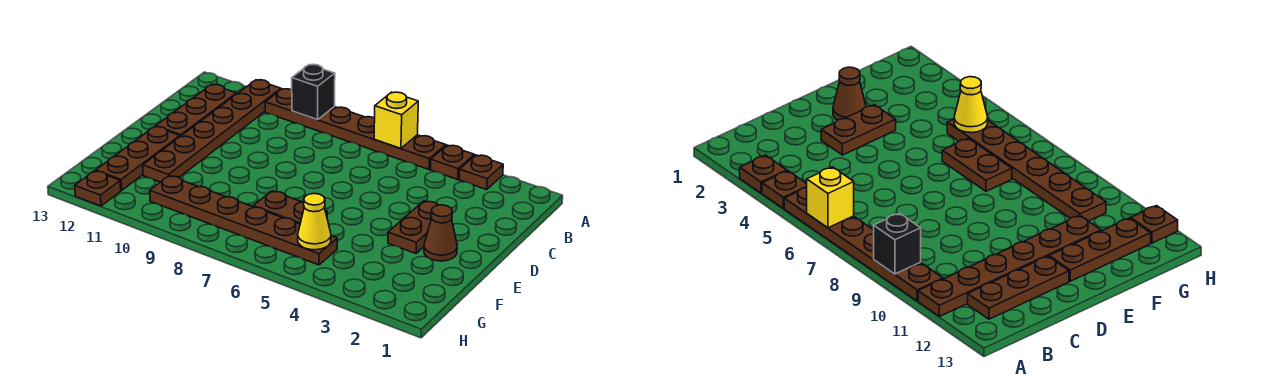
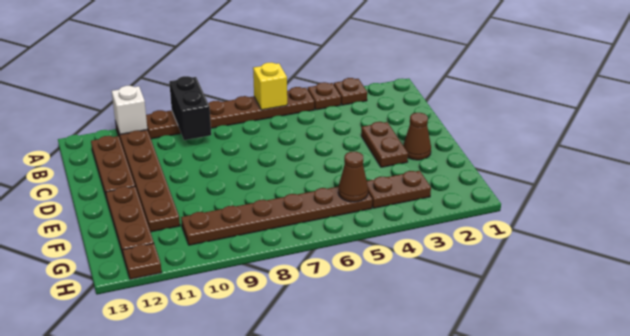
black 1x1 brick [292,64,335,120] -> black 1x2 brick [169,76,211,140]
none -> white 1x1 brick [112,86,147,134]
brown 1x2 plate [253,191,327,224] -> brown 1x2 plate moved to [367,171,431,208]
yellow 1x1 cone [298,194,331,250] -> brown 1x1 cone [338,152,368,202]

